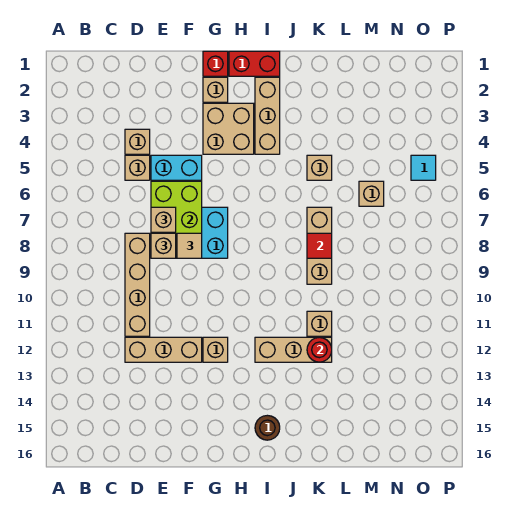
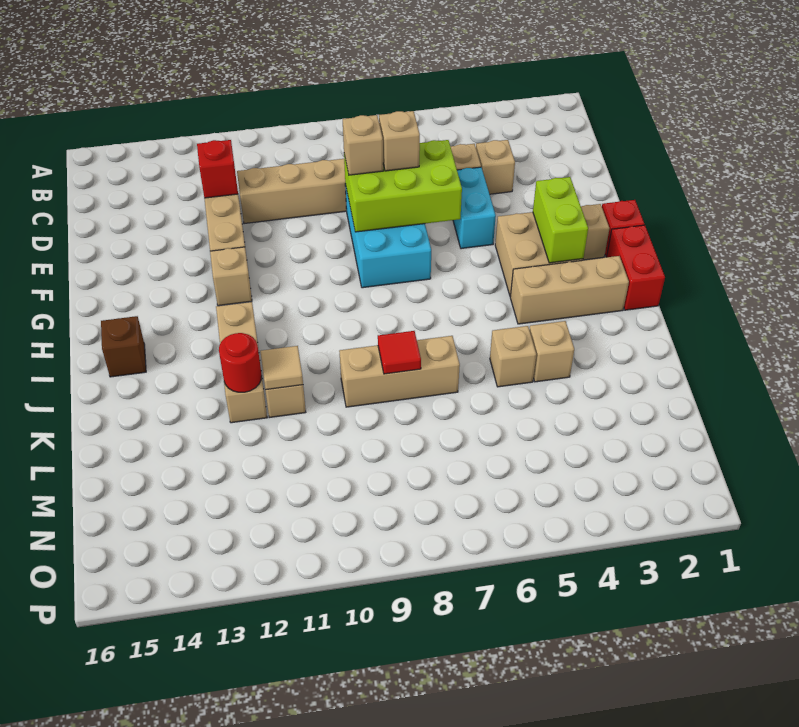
none -> red 1x1 brick [197,140,238,198]
tan 1x1 tile [177,233,202,258] -> tan 1x1 tile moved to [260,346,303,390]
none -> lime 1x2 brick [533,177,588,263]
brown 1x1 round brick [255,415,280,440] -> brown 1x1 brick [101,316,146,377]
tan 1x1 brick [359,181,384,206] -> tan 1x1 brick moved to [529,321,574,382]
cyan 1x1 tile [411,155,436,180] -> none

